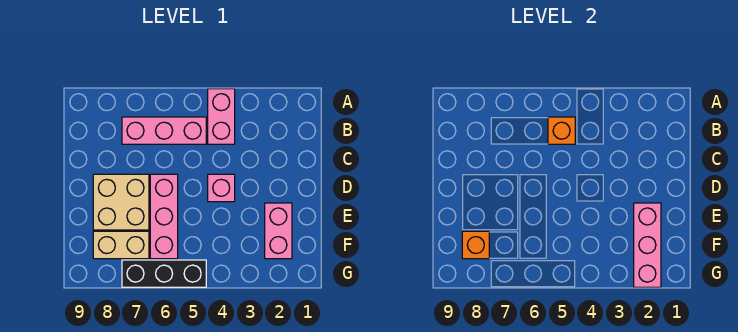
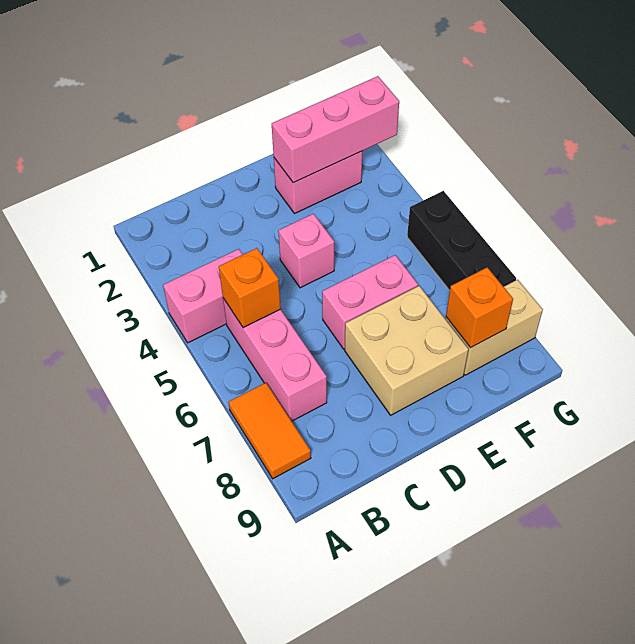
none -> orange 1x2 tile [229,383,311,479]
pink 1x3 brick [150,174,178,259] -> pink 1x2 brick [322,255,418,349]
tan 1x2 brick [93,231,149,259] -> tan 1x2 brick turned to [446,280,543,375]

